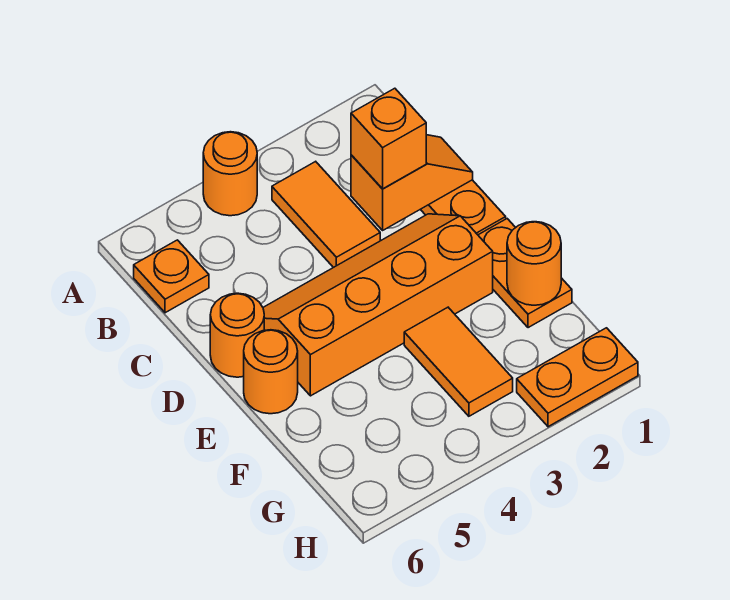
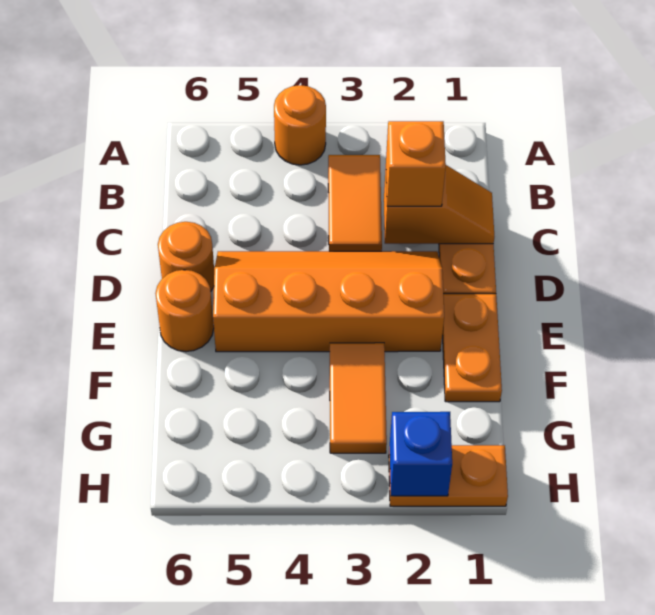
orange 1x1 plate [134,240,209,313] -> none
orange 1x1 round brick [507,222,561,305] -> none
none -> blue 1x1 brick [390,412,452,496]

